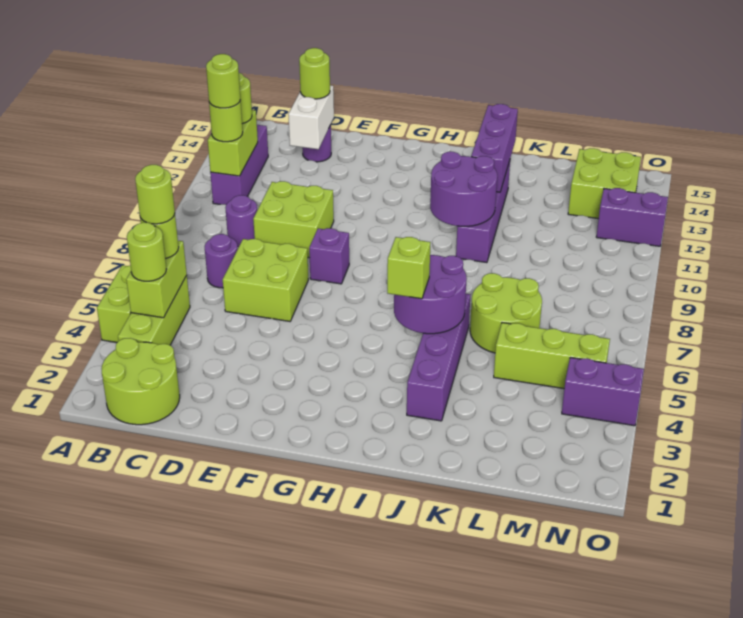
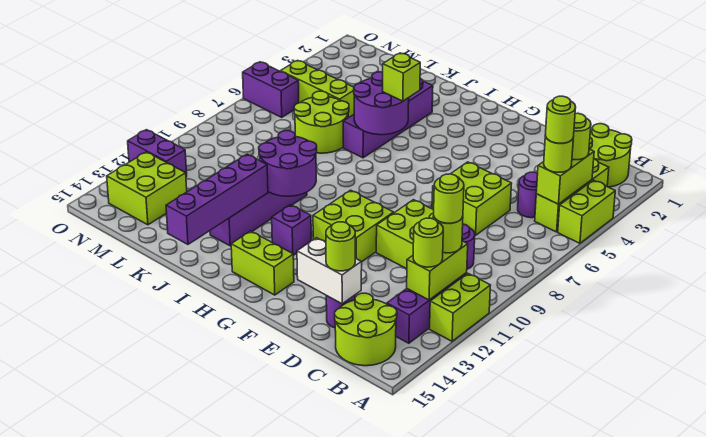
none -> lime 1x2 brick [430,273,491,341]
none -> lime 2x2 round brick [335,293,397,366]
purple 1x1 round brick [205,234,238,288] -> purple 1x1 round brick moved to [518,172,538,218]
white 1x2 brick [288,85,334,149] -> white 1x2 brick turned to [297,238,362,304]
purple 1x1 brick [309,228,349,284] -> purple 1x1 brick moved to [272,205,311,255]
none -> lime 2x2 brick [313,190,394,262]
none -> lime 1x2 brick [231,231,294,295]
purple 1x3 brick [471,104,518,192] -> purple 1x4 brick [166,154,268,244]
purple 1x2 brick [562,357,644,426] -> purple 1x2 brick moved to [243,62,299,117]

